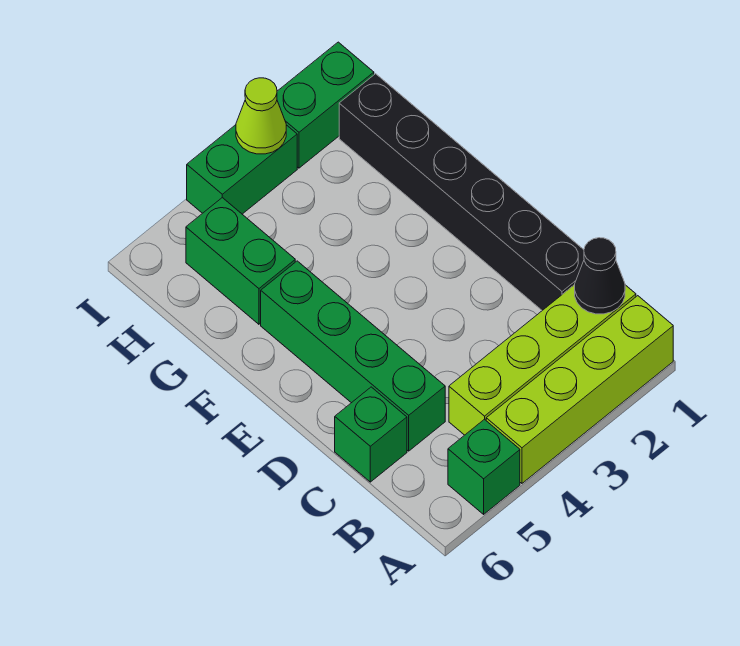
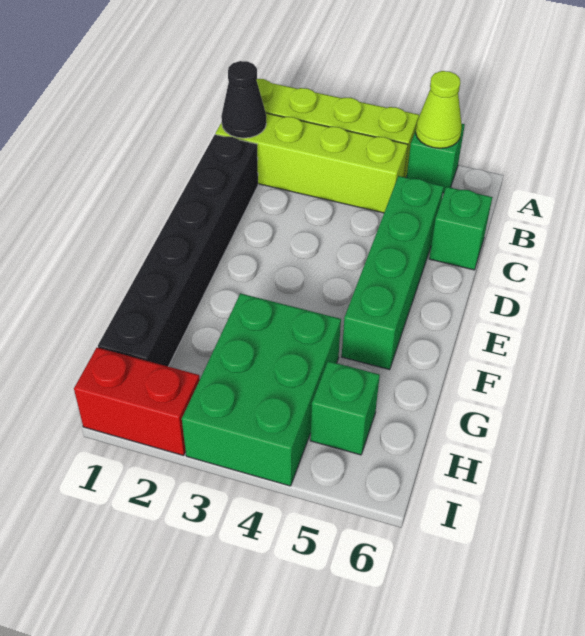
green 1x2 brick [186,198,295,324] -> green 1x1 brick [310,361,380,455]
green 1x2 brick [277,42,374,168] -> red 1x2 brick [74,348,200,456]
green 1x2 brick [187,125,297,214] -> green 2x3 brick [182,293,341,486]
lime 1x1 cone [236,78,286,154] -> lime 1x1 cone moved to [416,71,462,148]

